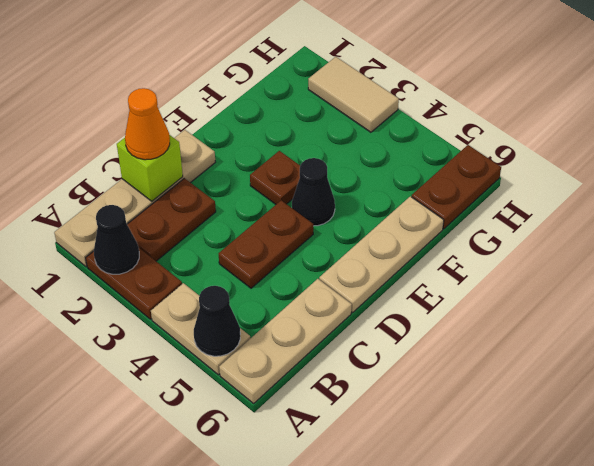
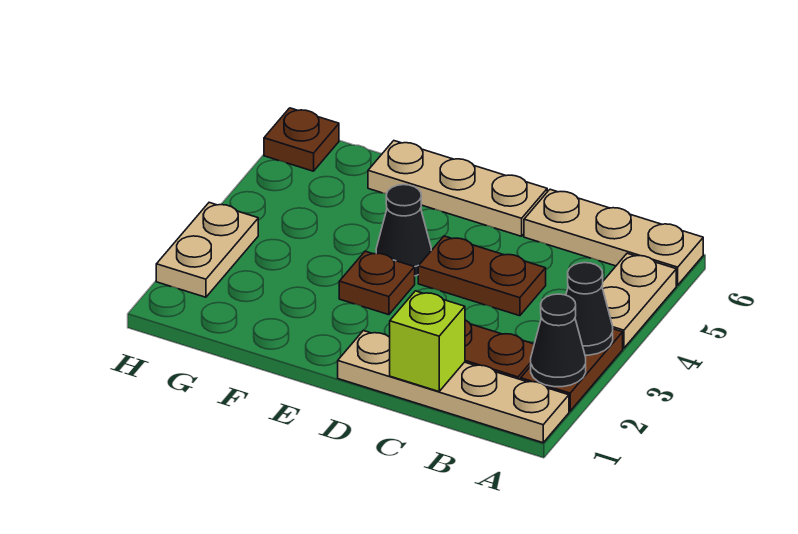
black 1x1 cone [194,286,240,356] -> black 1x1 cone moved to [566,263,613,355]
orange 1x1 cone [125,88,170,160] -> none
brown 1x2 plate [412,145,501,229] -> brown 1x1 plate [264,108,339,171]
tan 1x2 tile [308,57,399,132] -> tan 1x2 plate [156,203,258,297]

